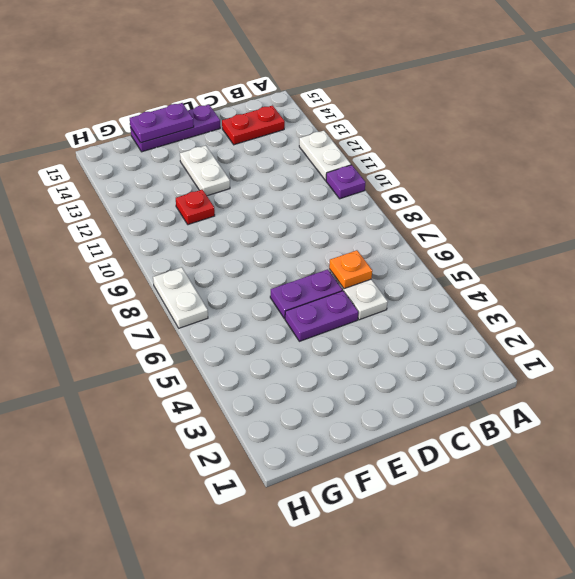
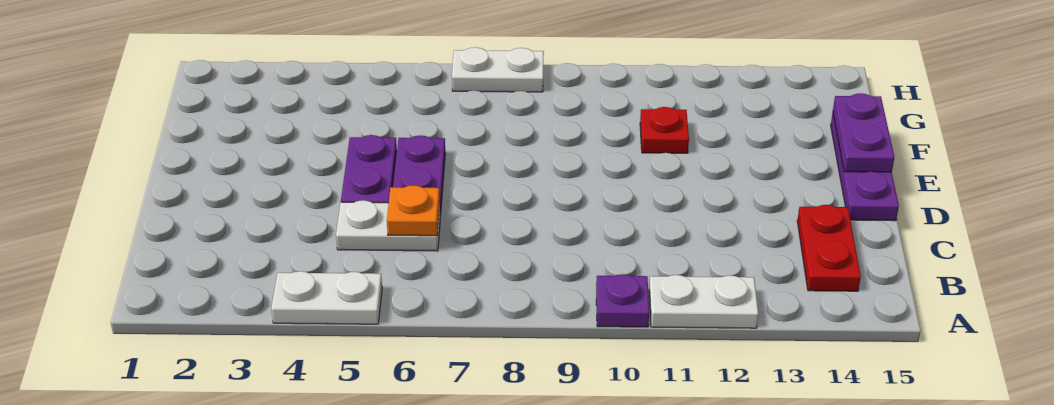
white 1x2 plate [180,145,230,196] -> white 1x2 plate moved to [271,271,382,324]

